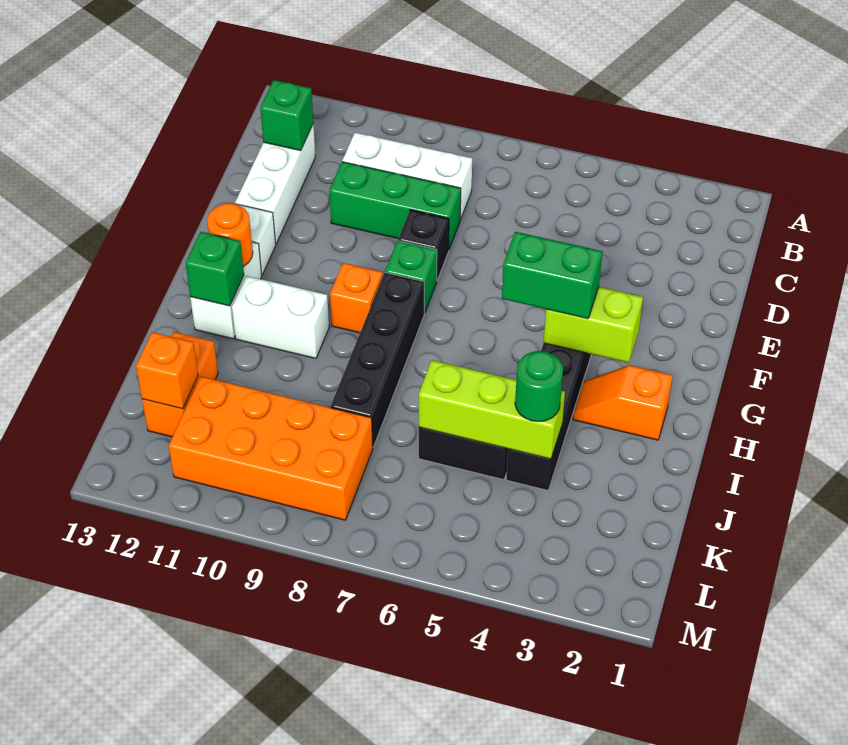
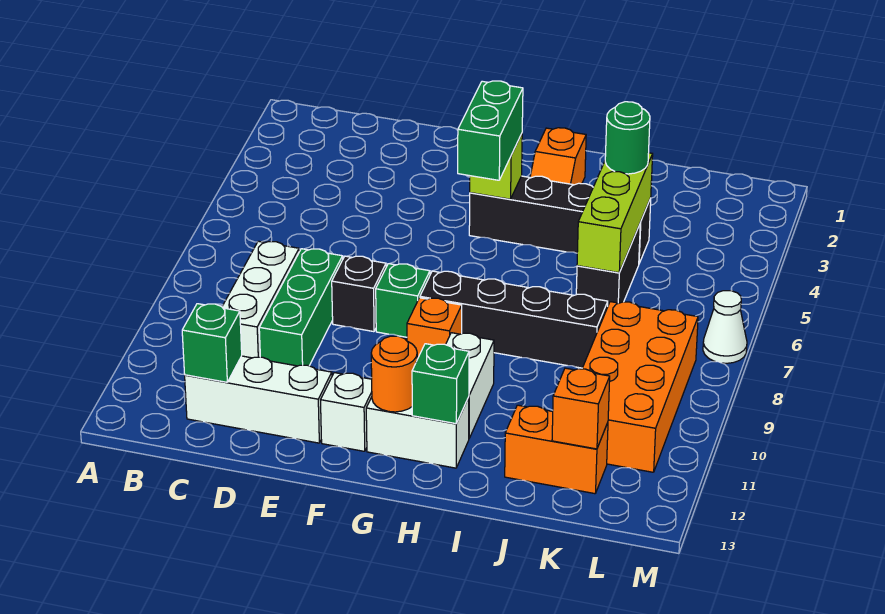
lime 1x2 brick [544,287,643,363] -> lime 1x1 brick [470,134,522,199]
none -> white 1x1 cone [703,291,747,363]

